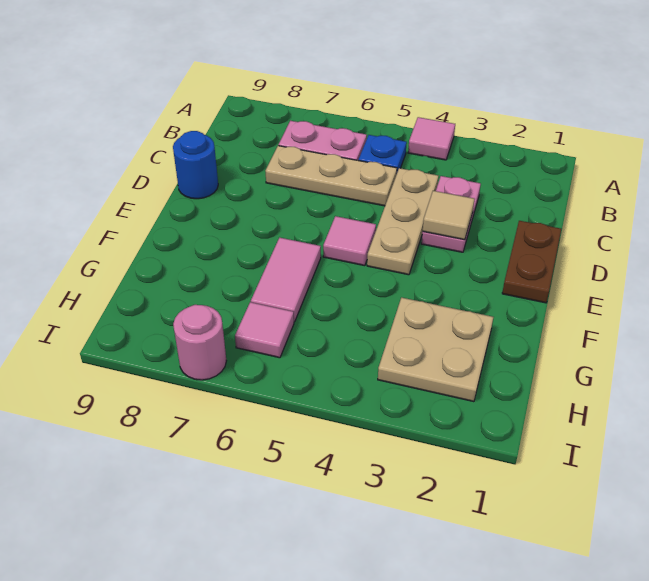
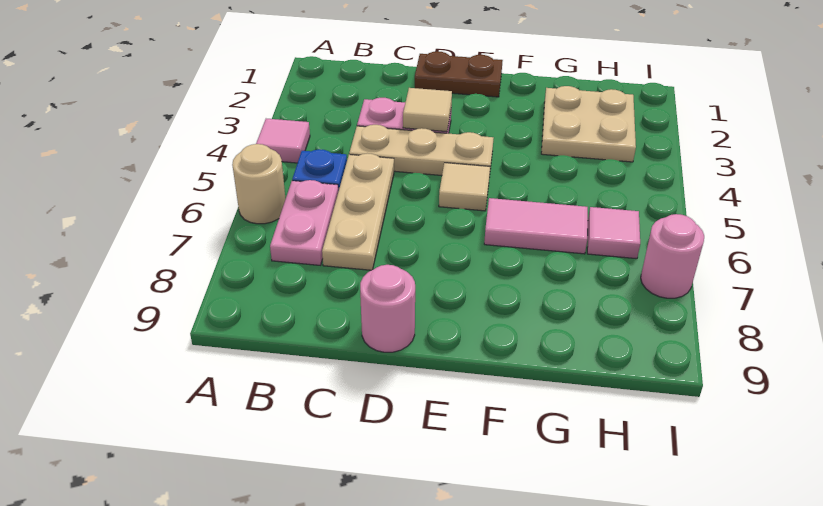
none -> tan 1x1 round brick [232,144,286,224]
blue 1x1 round brick [173,131,218,199] -> pink 1x1 round brick [360,265,415,352]
pink 1x1 tile [323,216,376,266] -> tan 1x1 tile [439,163,490,211]

